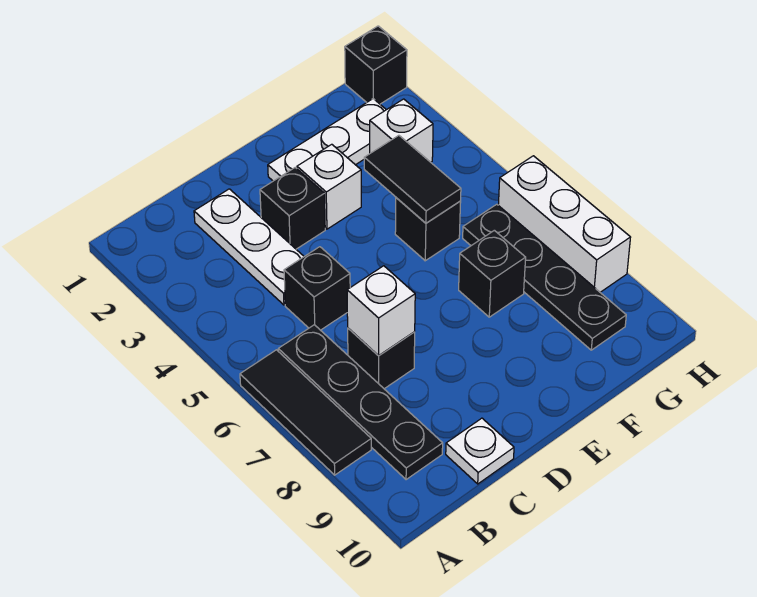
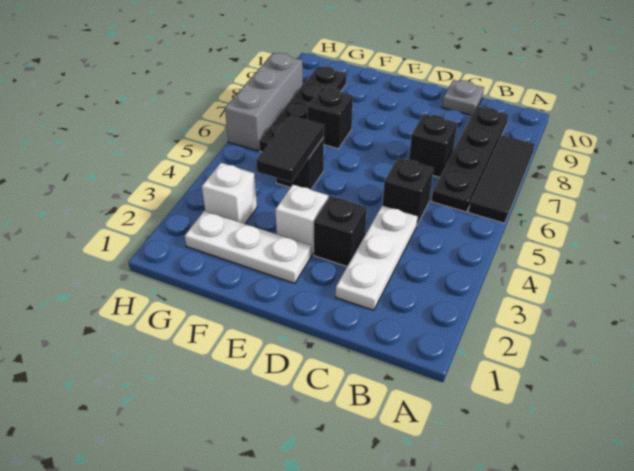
white 1x1 brick [347,266,415,356] -> none
white 1x1 plate [446,418,514,484] -> grey 1x1 plate [442,80,484,115]
black 1x1 brick [345,26,407,104] -> none
white 1x3 brick [498,156,631,292] -> grey 1x3 brick [225,53,303,151]

